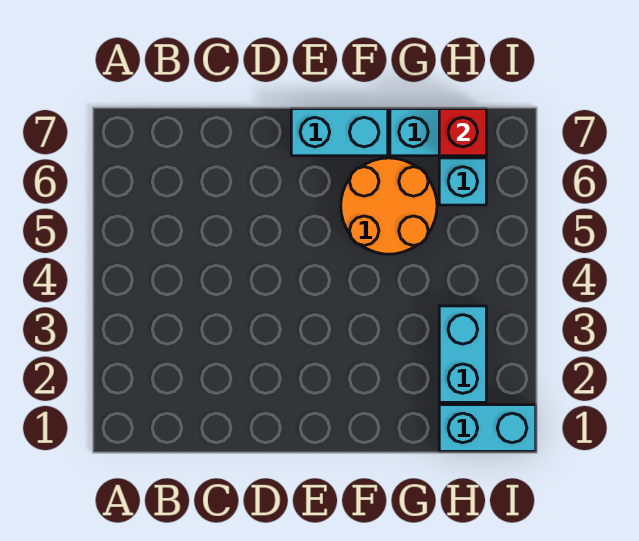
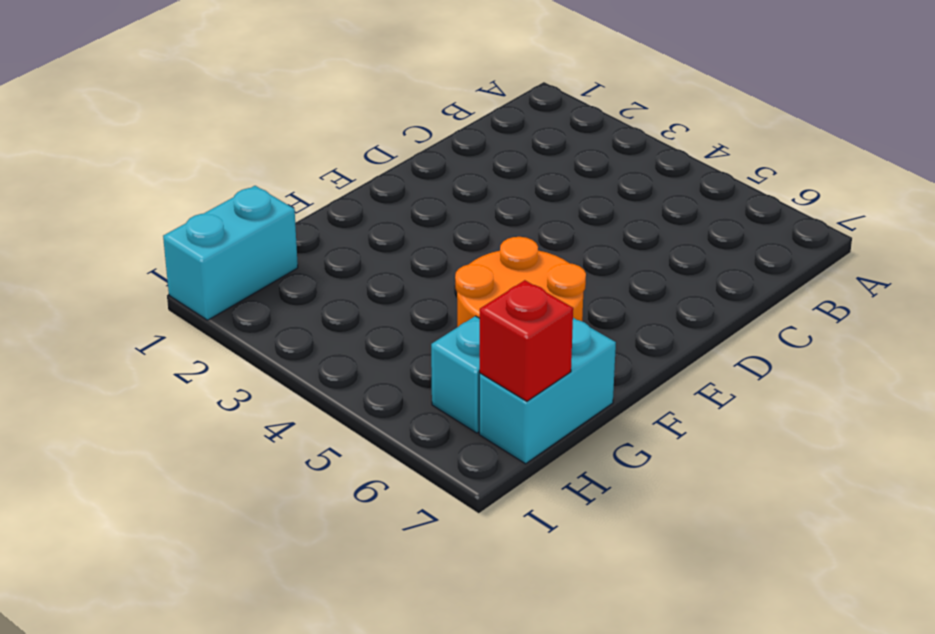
cyan 1x2 brick [291,109,388,156] -> none
cyan 1x2 brick [439,306,486,402] -> none

